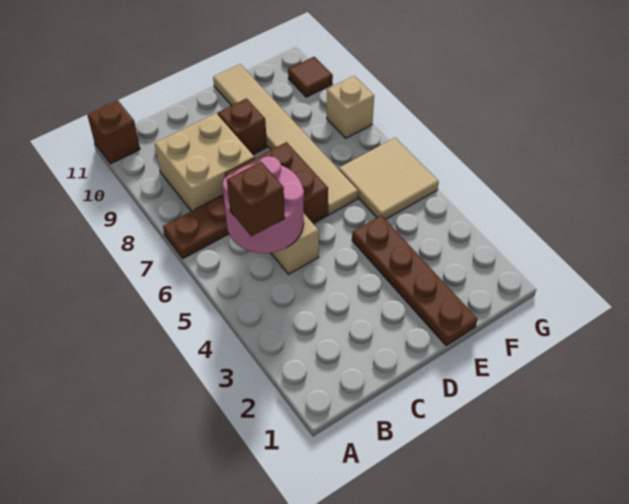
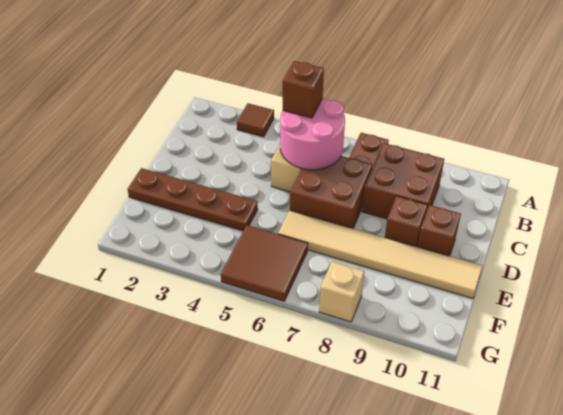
brown 1x1 brick [87,100,140,164] -> brown 1x1 brick moved to [417,205,461,256]
tan 2x2 brick [155,113,255,211] -> brown 2x2 brick [362,143,444,219]
tan 2x2 tile [339,138,439,220] -> brown 2x2 tile [221,225,308,301]
brown 1x1 tile [288,57,333,97] -> brown 1x1 tile moved to [237,103,274,137]

